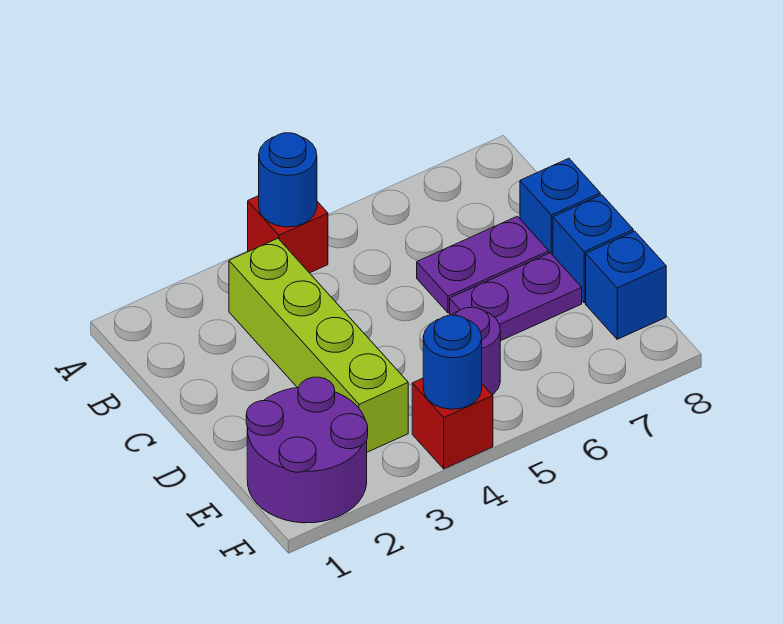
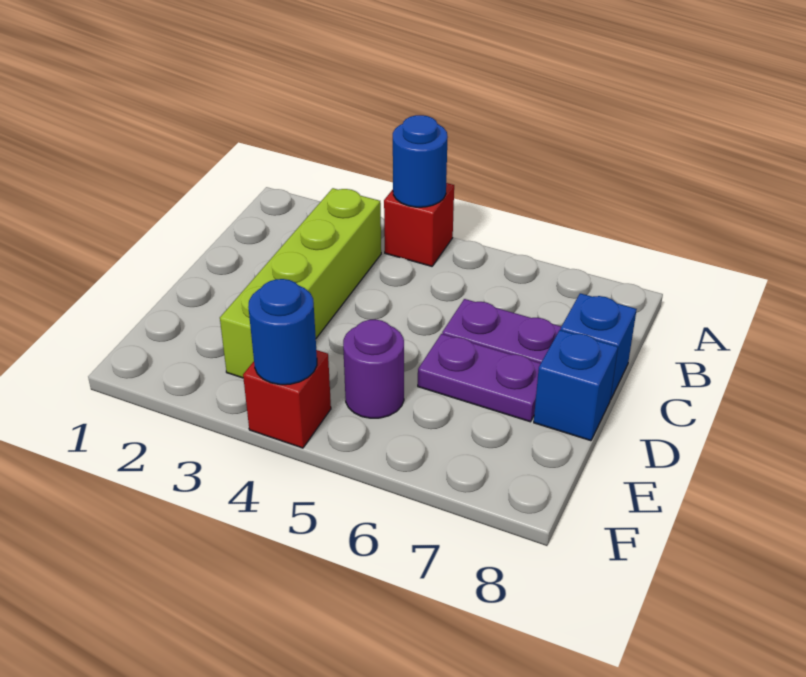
purple 2x2 round brick [246,377,368,523] -> none
blue 1x1 brick [586,231,666,339] -> none

